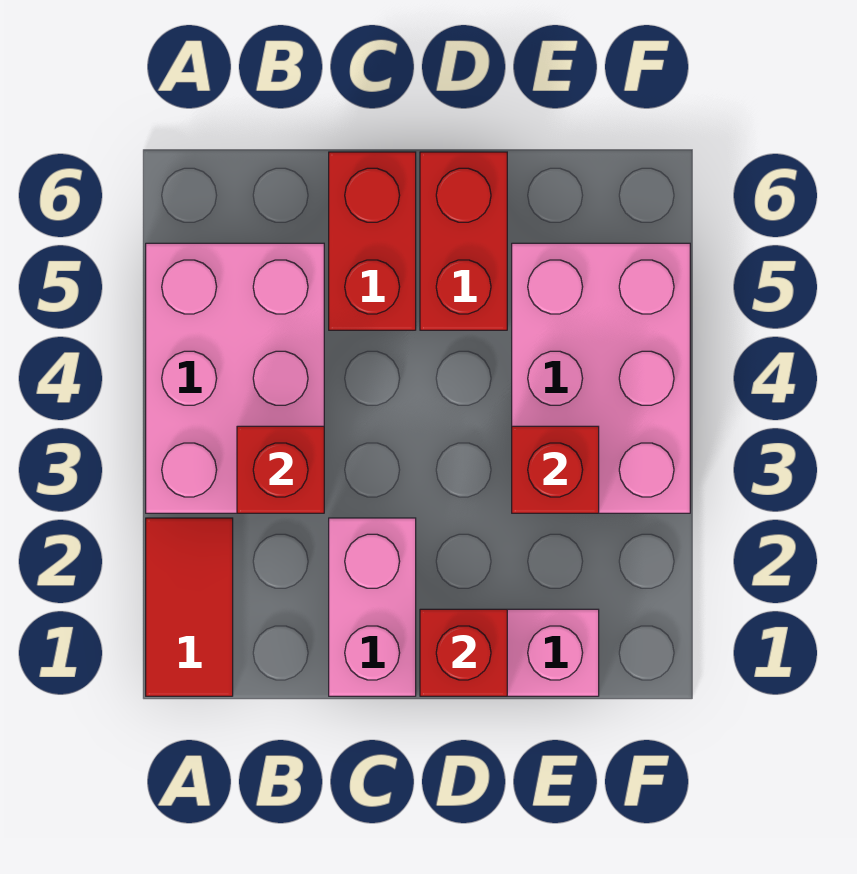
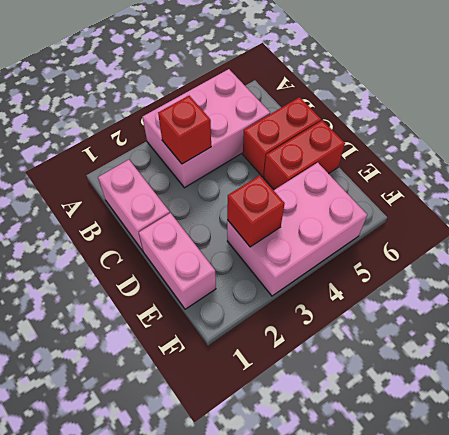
red 1x2 tile [146,518,233,696] -> none
pink 1x2 brick [329,518,416,696] -> pink 1x2 brick turned to [98,160,170,251]
red 1x1 brick [420,609,507,696] -> none

